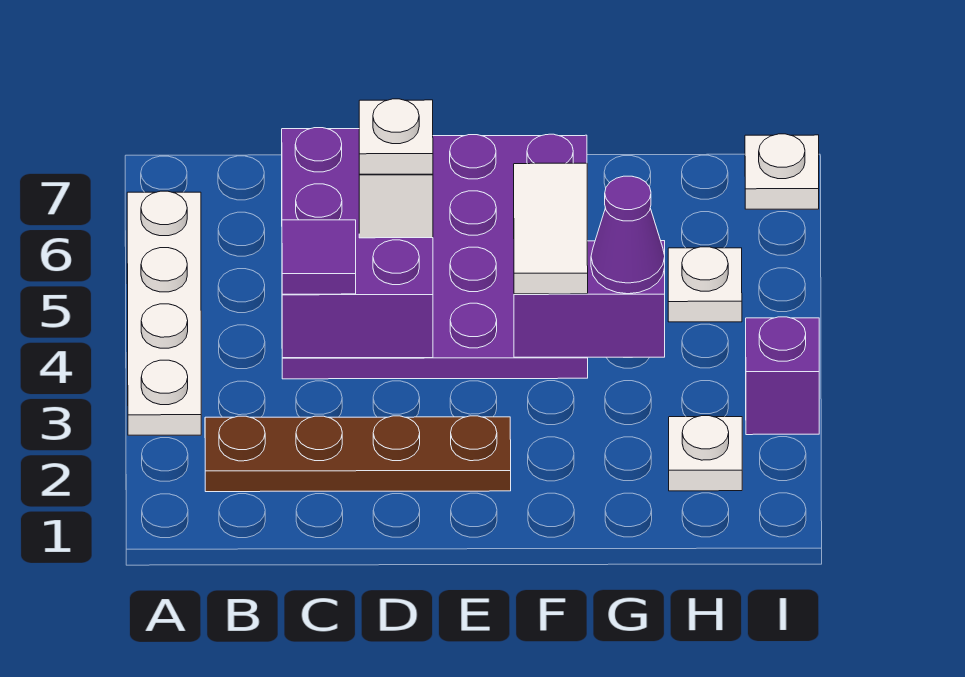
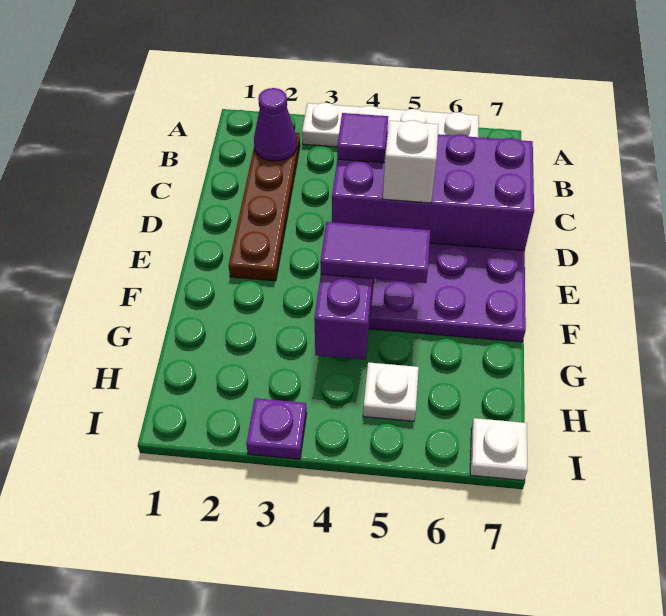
purple 2x3 brick [282,128,433,358] -> purple 2x4 brick [332,131,534,251]
white 1x1 plate [359,99,433,174] -> none
white 1x2 tile [514,163,588,294] -> purple 1x2 tile [320,222,430,283]
purple 1x1 cone [591,176,665,294] -> purple 1x1 cone moved to [254,88,297,161]
white 1x1 plate [669,416,742,491] -> none
purple 1x1 brick [746,317,819,435] -> purple 1x1 plate [246,398,307,459]

